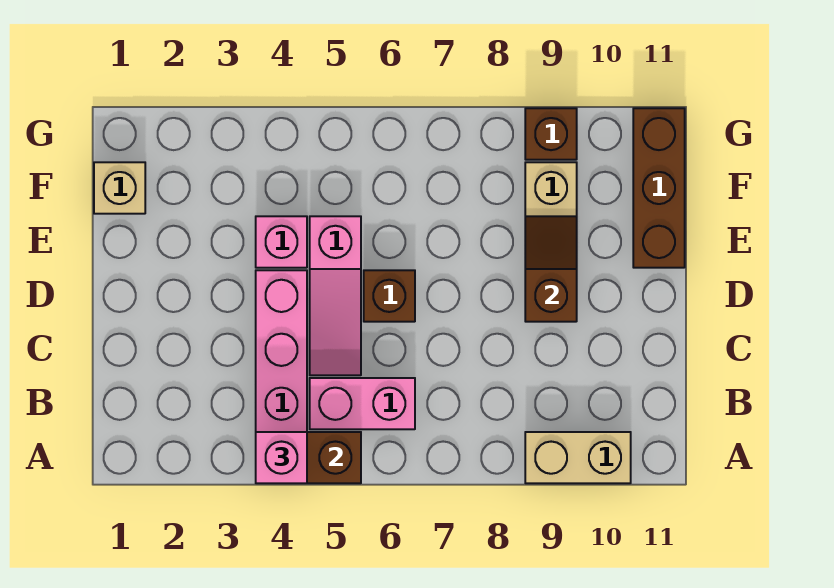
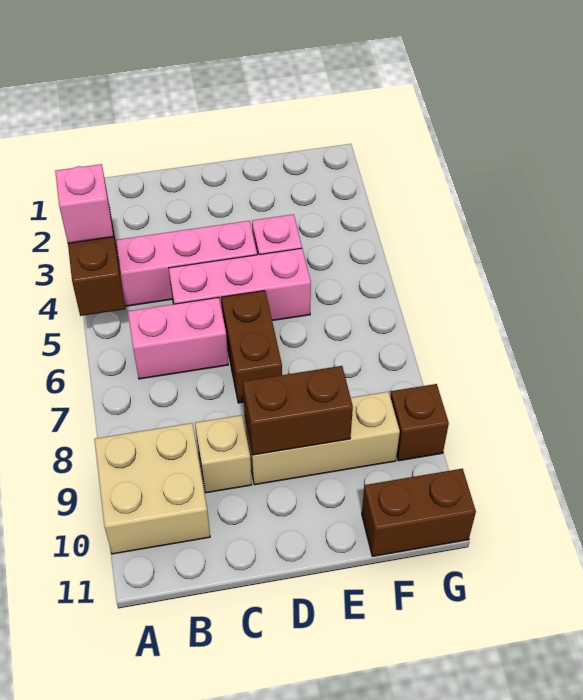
tan 1x2 brick [525,432,631,483] -> tan 2x2 brick [94,423,210,554]
pink 1x2 brick [310,378,415,429] -> pink 1x2 brick turned to [128,298,228,379]
pink 1x3 slope [310,216,361,375] -> pink 1x3 brick [169,248,311,321]
brown 1x1 brick [364,270,415,322] -> brown 1x2 brick [221,291,282,403]
brown 1x2 slope [525,216,577,322] -> brown 1x2 brick [243,366,353,455]
brown 1x3 brick [633,108,685,268] -> brown 1x2 brick [362,469,476,556]
tan 1x1 brick [94,162,145,214] -> tan 1x1 brick moved to [195,415,252,493]

